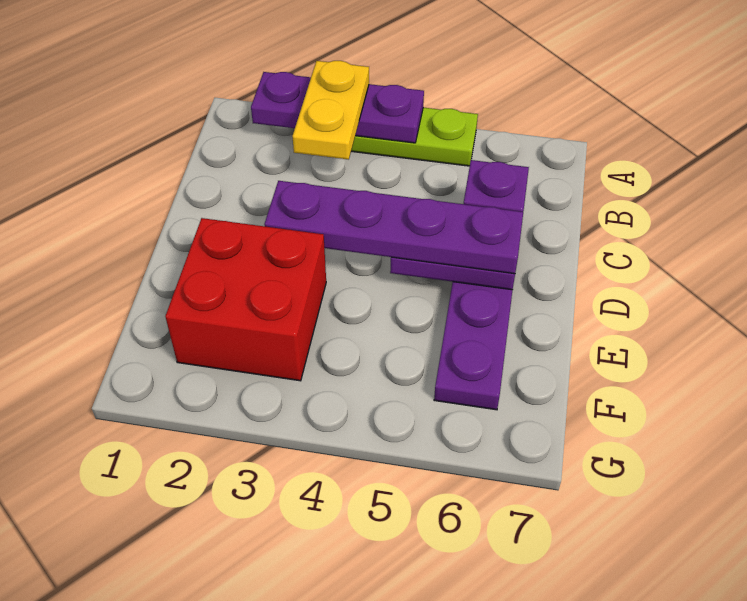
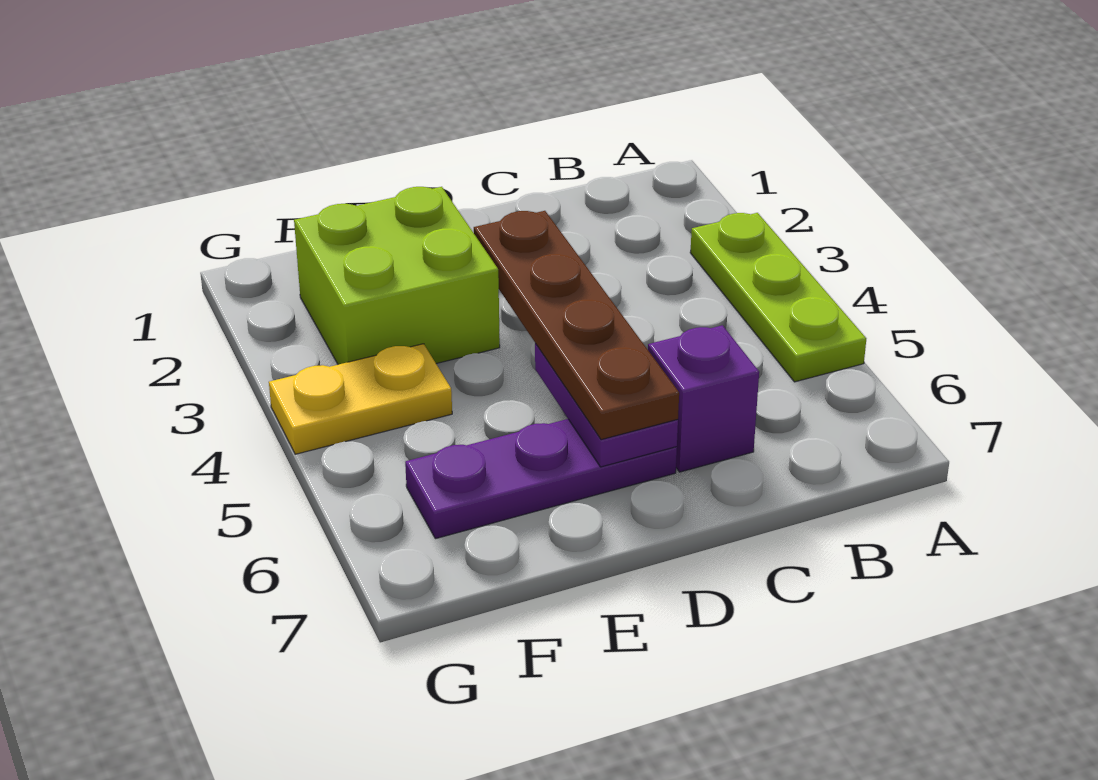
purple 1x3 plate [251,72,424,143] -> none
yellow 1x2 plate [292,61,369,160] -> yellow 1x2 plate moved to [269,344,452,454]
purple 1x4 plate [264,181,523,274] -> brown 1x4 plate [474,211,679,440]
red 2x2 brick [165,218,326,381] -> lime 2x2 brick [294,187,500,365]

